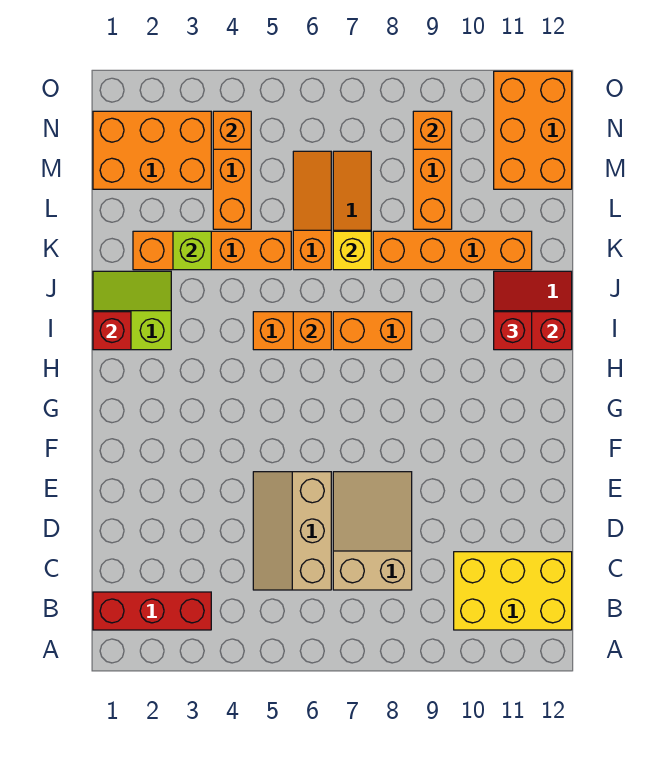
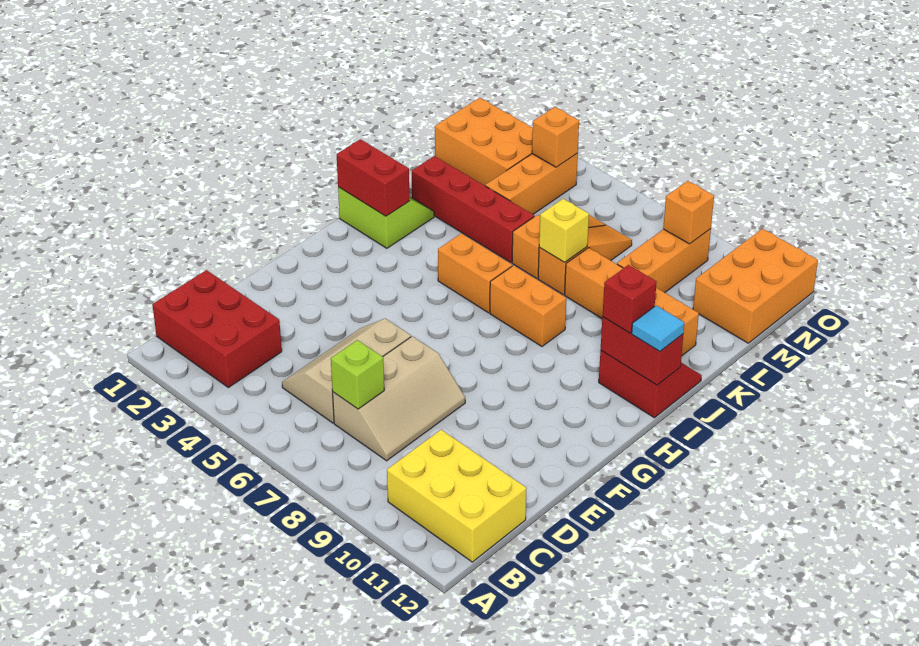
red 1x3 brick [93,592,211,630] -> red 2x3 brick [152,270,282,388]
tan 2x3 slope [333,472,412,590] -> tan 2x3 slope turned to [333,336,465,461]
red 1x1 brick [93,312,131,350] -> red 1x2 brick [337,139,410,216]
orange 1x1 brick [293,312,331,350] -> none
none -> cyan 1x1 tile [632,306,684,351]
orange 1x4 brick [133,231,291,270] -> red 1x4 brick [412,156,534,263]
lime 1x1 brick [173,231,211,270] -> lime 1x1 brick moved to [331,340,384,409]

